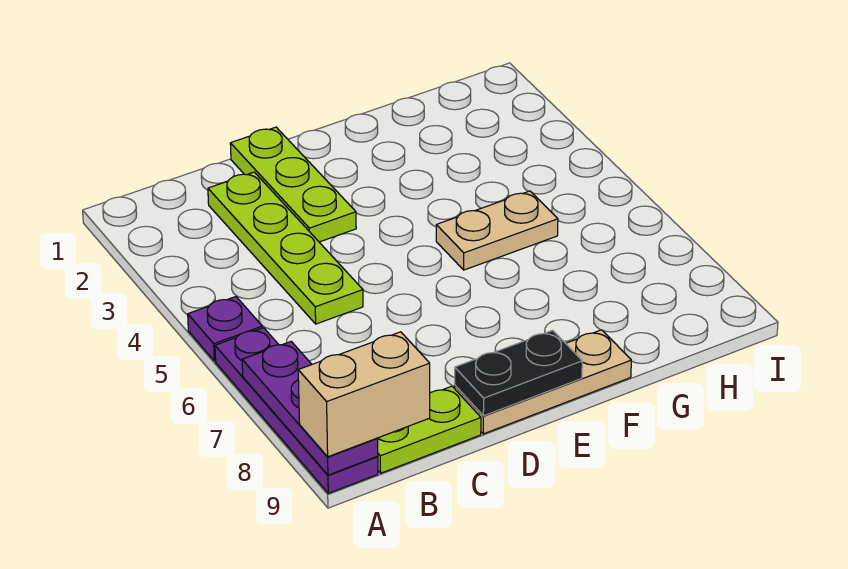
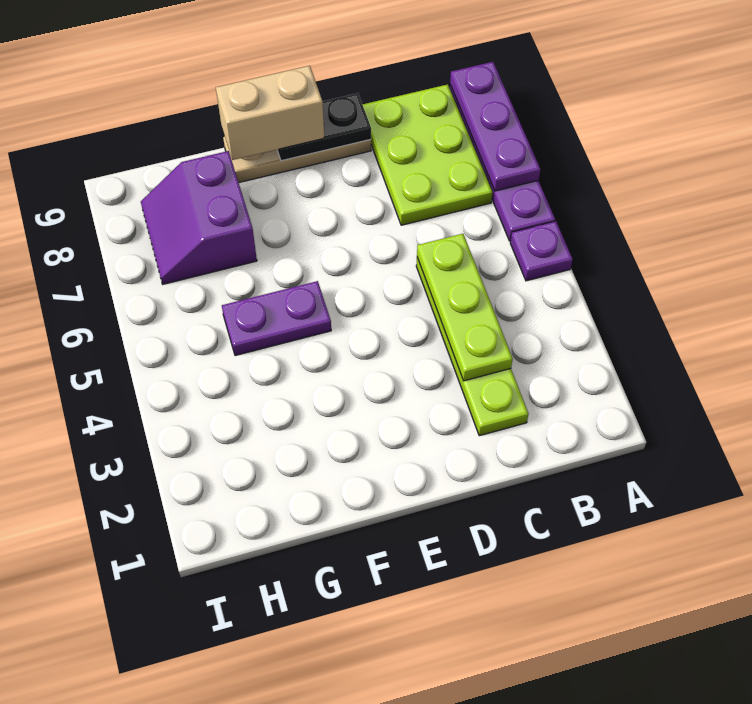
tan 1x2 brick [298,332,430,457] -> tan 1x2 brick moved to [216,66,324,160]
lime 1x2 plate [378,386,481,473] -> lime 2x3 plate [363,84,493,225]
lime 1x3 plate [230,127,356,242] -> lime 1x3 plate moved to [417,234,513,381]
tan 1x2 plate [436,191,558,270] -> purple 1x2 plate [222,281,331,356]
none -> purple 2x2 slope [141,151,257,284]

